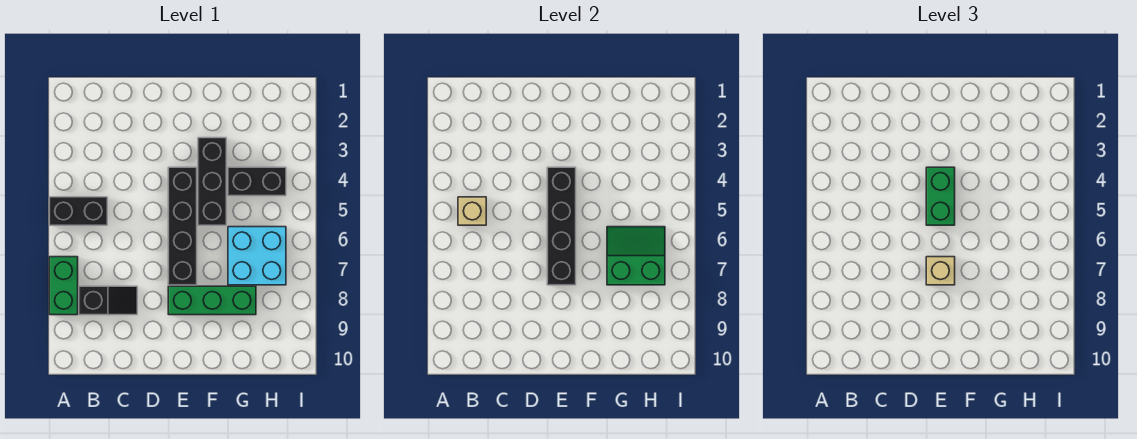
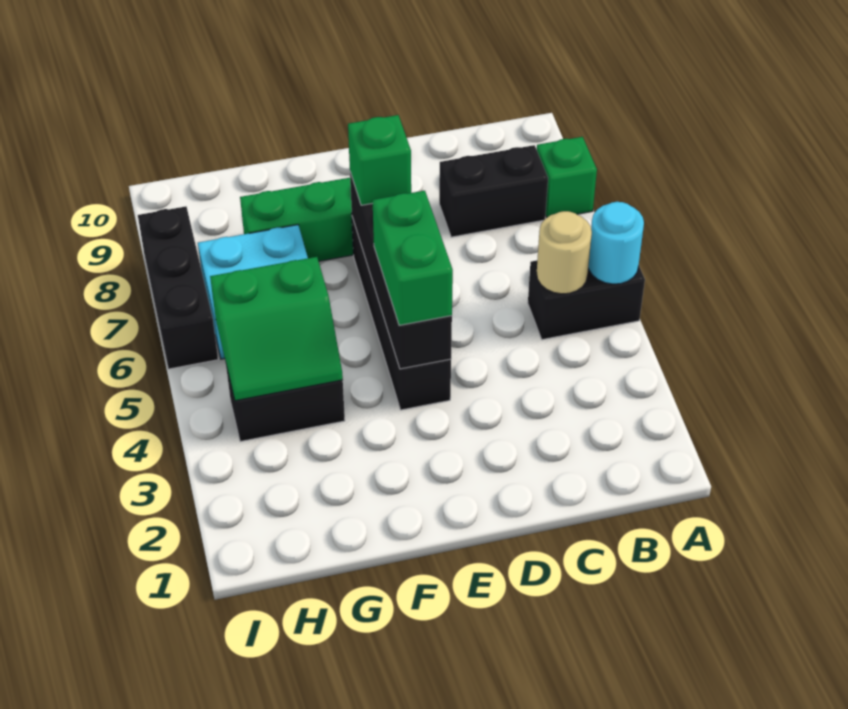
none -> cyan 1x1 round brick [588,202,644,284]
green 1x2 brick [49,257,78,315] -> green 1x1 brick [537,137,597,217]
tan 1x1 brick [458,197,486,225] -> tan 1x1 round brick [537,211,592,294]
black 1x2 slope [79,286,137,315] -> black 1x2 brick [439,145,548,237]
tan 1x1 brick [926,257,955,285] -> green 1x1 brick [348,115,411,205]
black 1x3 brick [198,138,226,225] -> black 1x3 brick moved to [138,206,218,369]
green 2x2 slope [607,227,665,285] -> green 2x2 slope moved to [210,257,343,401]

